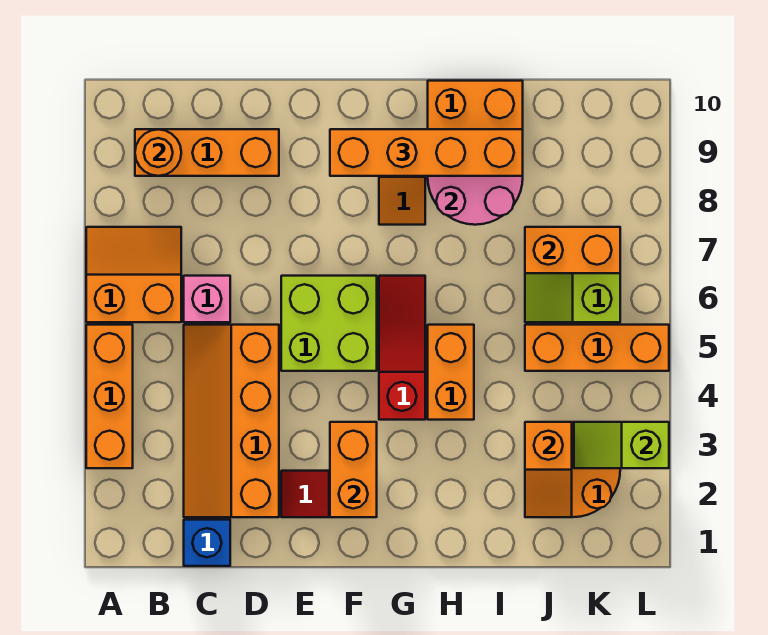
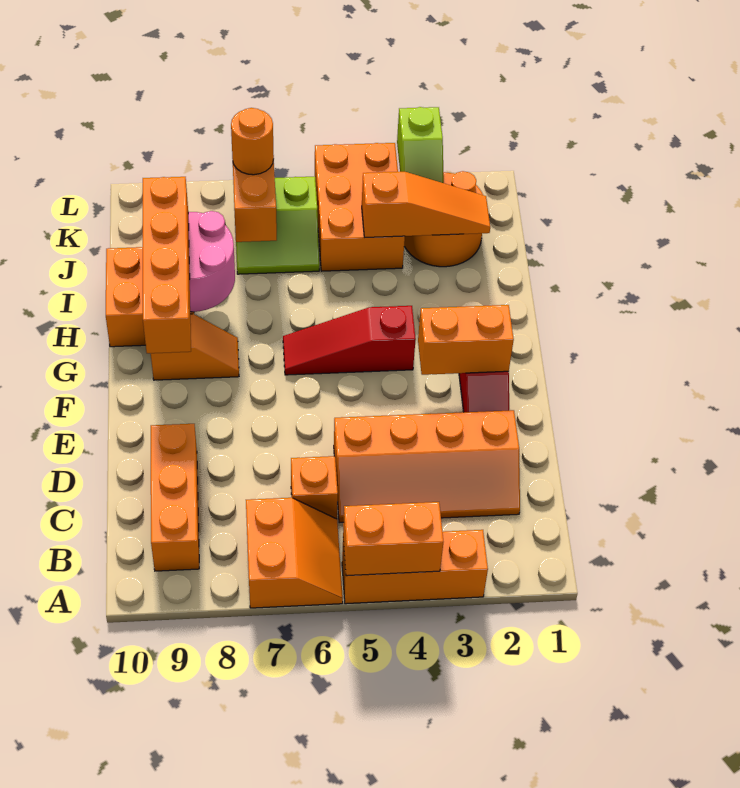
orange 2x2 slope [86,227,181,322] -> orange 2x2 slope turned to [246,498,343,608]
orange 1x1 round brick [135,129,181,176] -> orange 1x1 round brick moved to [231,108,274,175]
blue 1x1 brick [184,520,230,566] -> none
pink 1x1 brick [184,276,230,322] -> orange 1x1 brick [291,456,338,519]
lime 2x2 brick [281,276,377,371] -> none
orange 1x2 brick [428,325,474,420] -> orange 1x2 brick moved to [343,502,443,576]
orange 1x2 slope [525,422,572,517] -> orange 1x3 slope [362,172,490,237]
orange 1x3 brick [525,325,669,371] -> orange 2x3 brick [315,143,405,271]

